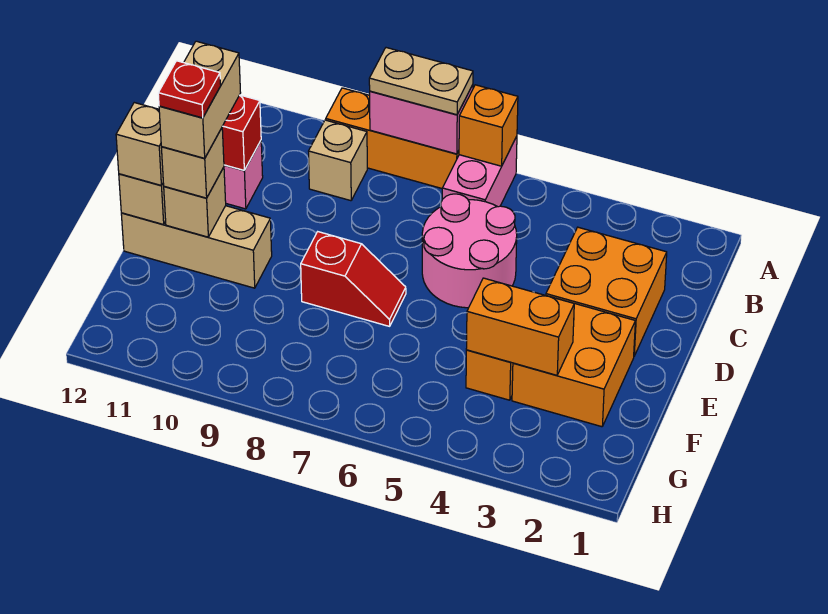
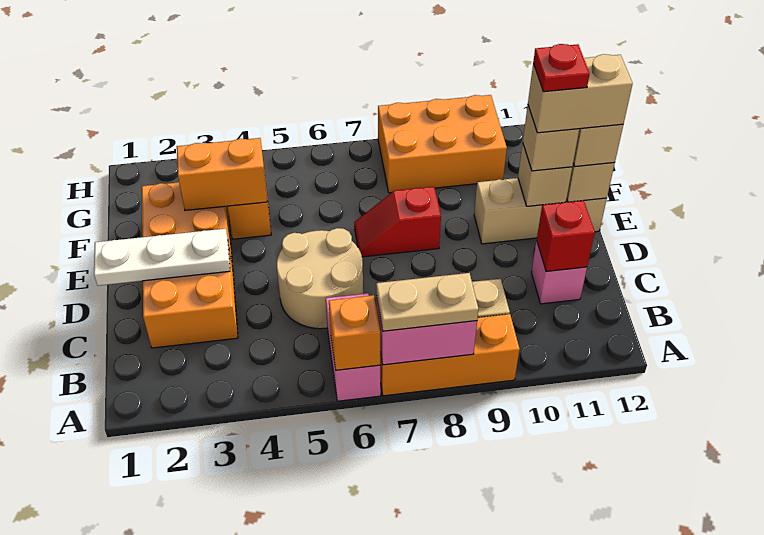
pink 2x2 round brick [422,194,517,308] -> tan 2x2 round brick [277,228,363,329]
none -> white 1x3 plate [94,229,230,286]
tan 1x2 brick [159,41,241,158] -> tan 1x2 brick turned to [528,54,633,133]
none -> orange 2x3 brick [378,95,507,193]

